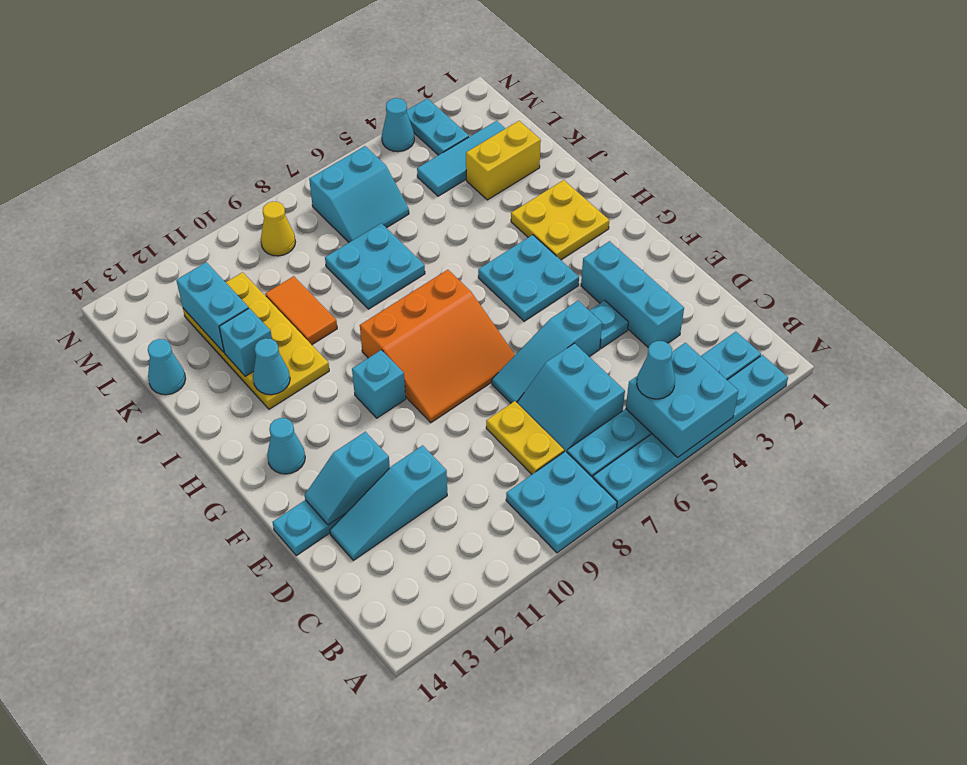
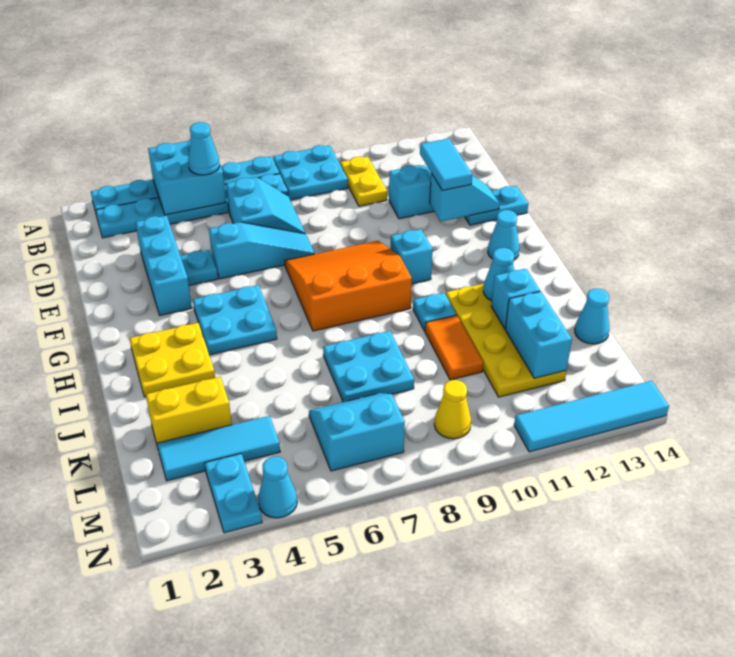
yellow 1x2 plate [486,401,564,474] -> yellow 1x2 plate moved to [340,156,387,206]
none -> cyan 1x2 tile [420,138,472,190]
none -> cyan 1x1 plate [413,293,456,331]
none -> cyan 1x4 tile [514,381,669,452]

